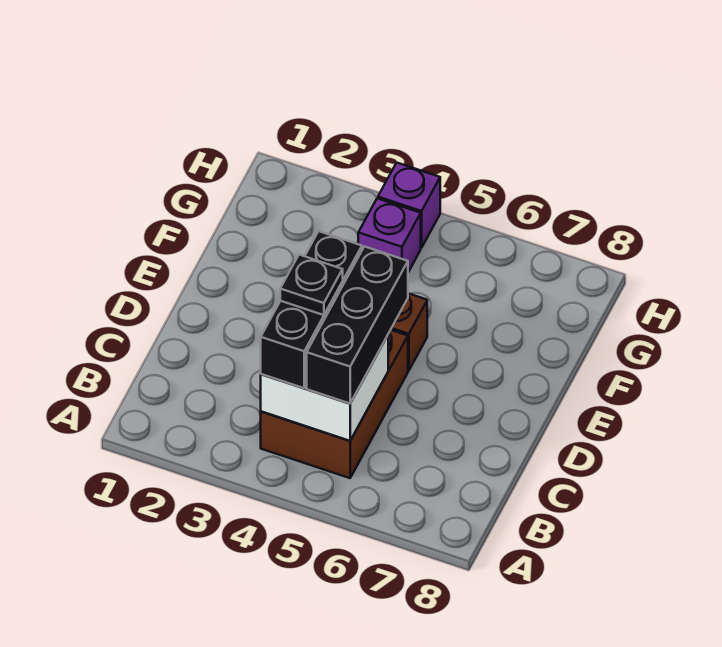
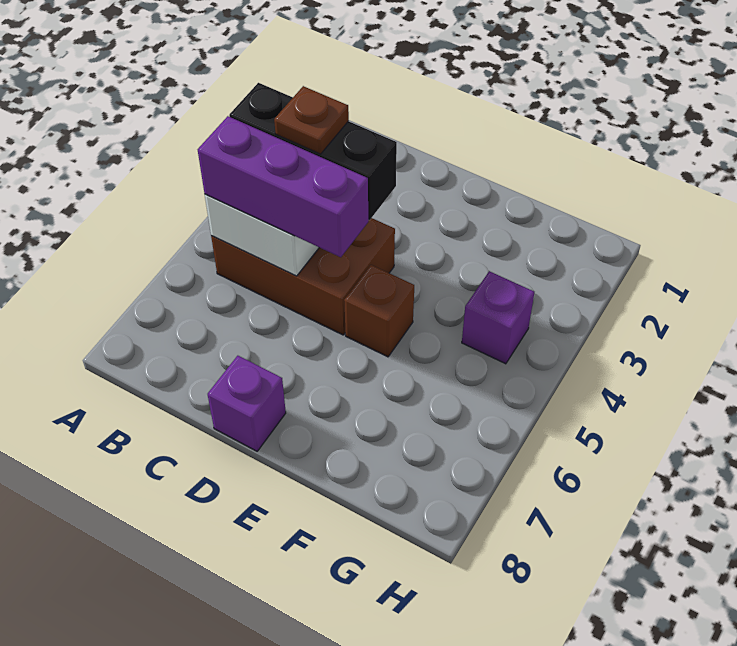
black 1x3 brick [307,247,408,404] -> purple 1x3 brick [198,116,368,257]
black 1x1 plate [280,255,343,315] -> brown 1x1 plate [274,86,349,154]
purple 1x1 brick [378,163,440,248] -> purple 1x1 brick moved to [208,356,286,451]

